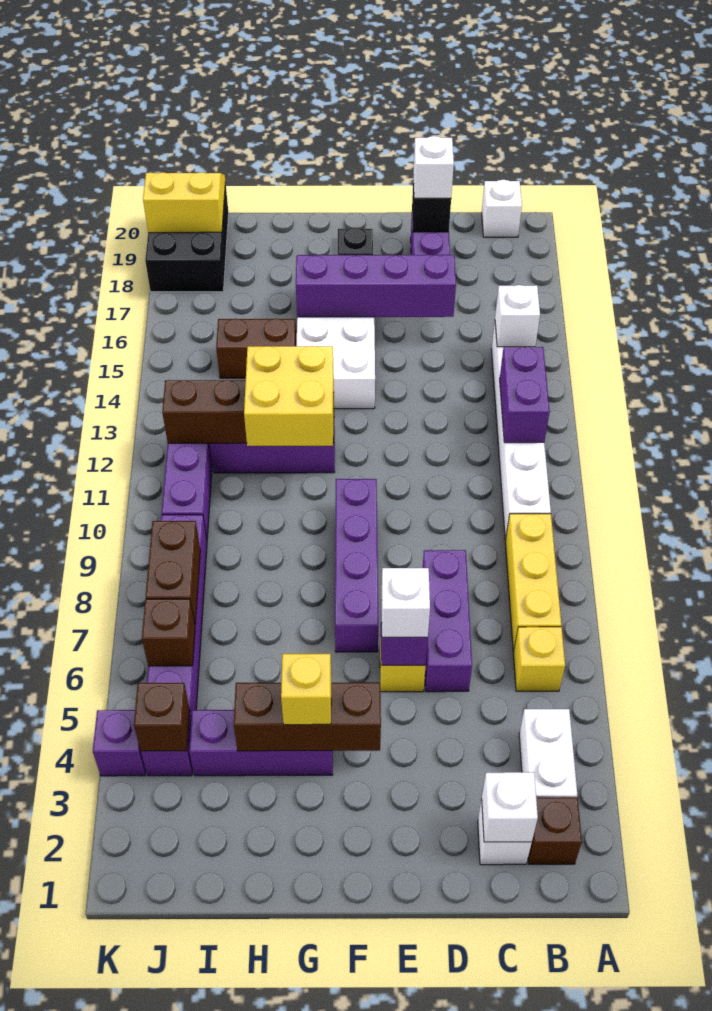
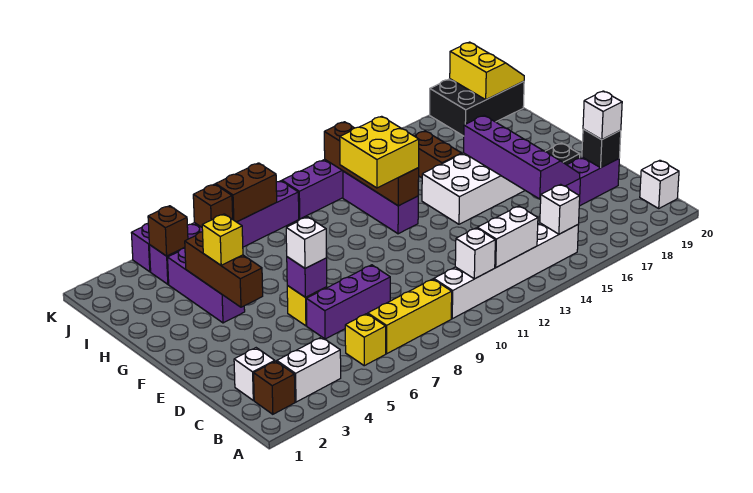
purple 1x2 brick [500,347,550,443] -> white 1x2 brick [477,206,538,267]
white 1x1 brick [482,772,538,842] -> white 1x1 brick moved to [455,228,495,279]
purple 1x4 brick [335,479,378,652] -> none

